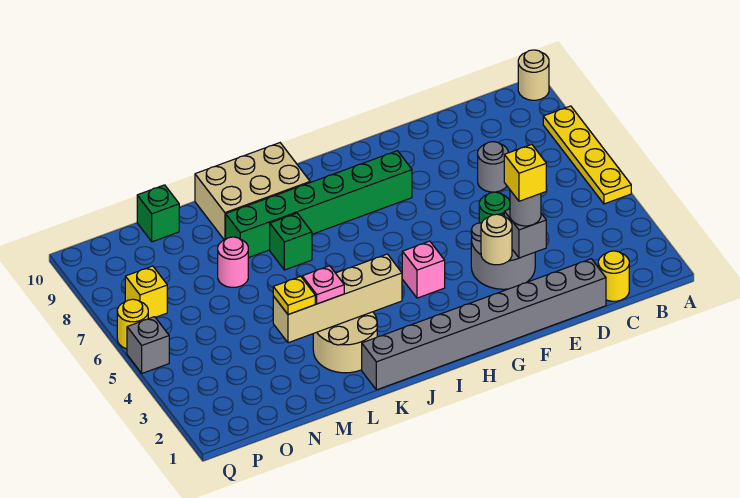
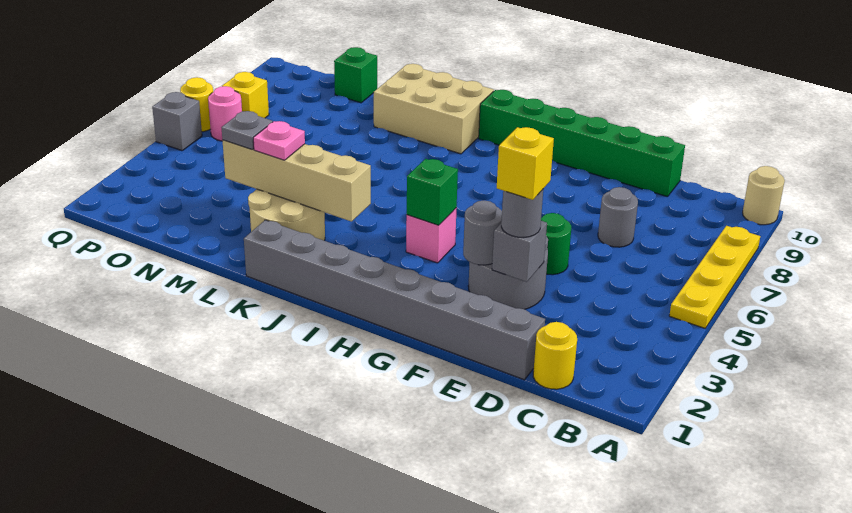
tan 1x1 round brick [481,214,512,265] -> grey 1x1 round brick [463,200,502,265]
green 1x6 brick [226,151,412,258] -> green 1x6 brick moved to [479,90,685,197]
green 1x1 brick [270,213,312,270] -> green 1x1 brick moved to [407,159,458,225]
yellow 1x1 plate [273,276,315,314] -> grey 1x1 plate [221,111,273,149]
pink 1x1 round brick [218,237,248,287] -> pink 1x1 round brick moved to [208,86,242,141]

